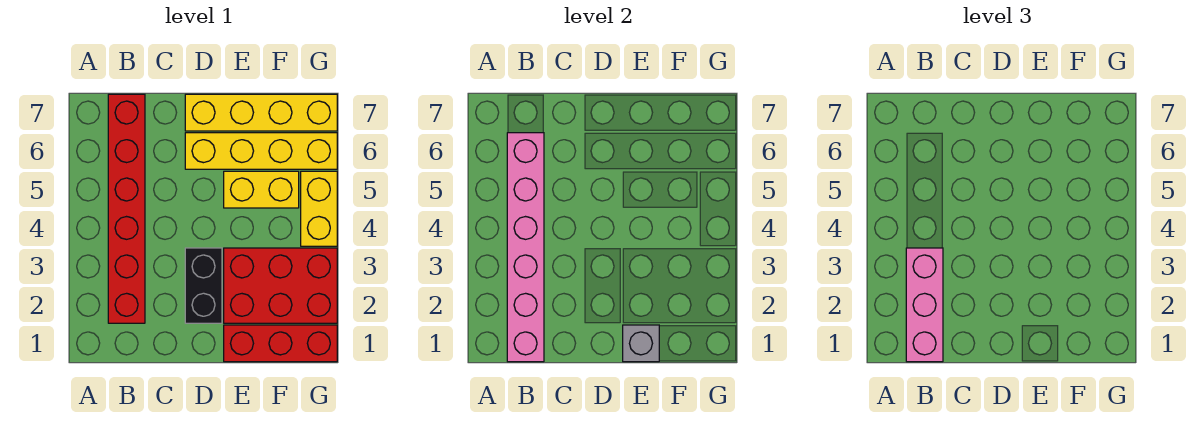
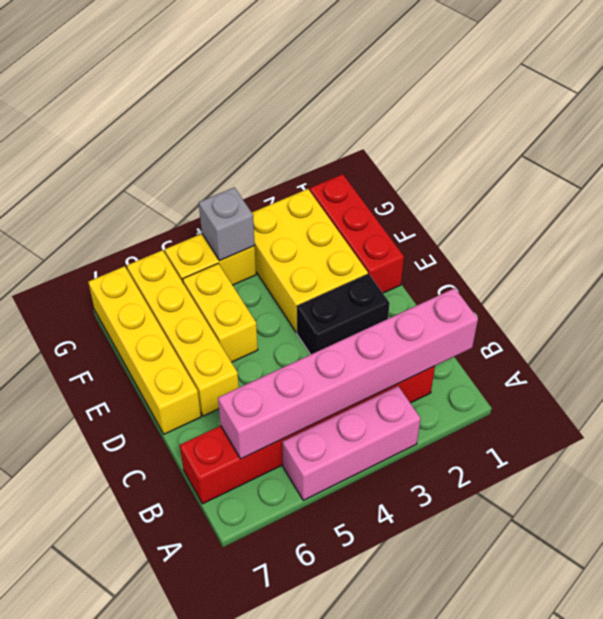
pink 1x3 brick [906,248,943,362] -> pink 1x3 brick moved to [282,386,421,500]
grey 1x1 brick [623,325,659,362] -> grey 1x1 brick moved to [199,187,255,261]
red 2x3 brick [224,248,337,323] -> yellow 2x3 brick [252,189,368,333]

